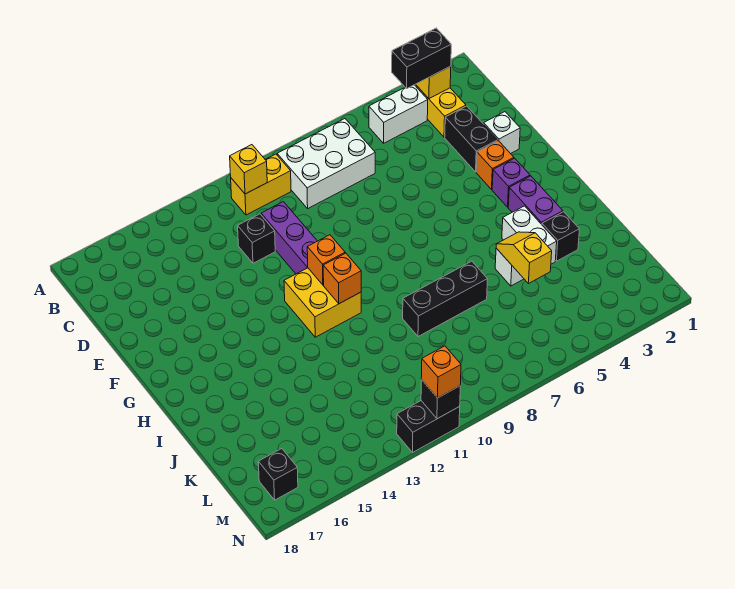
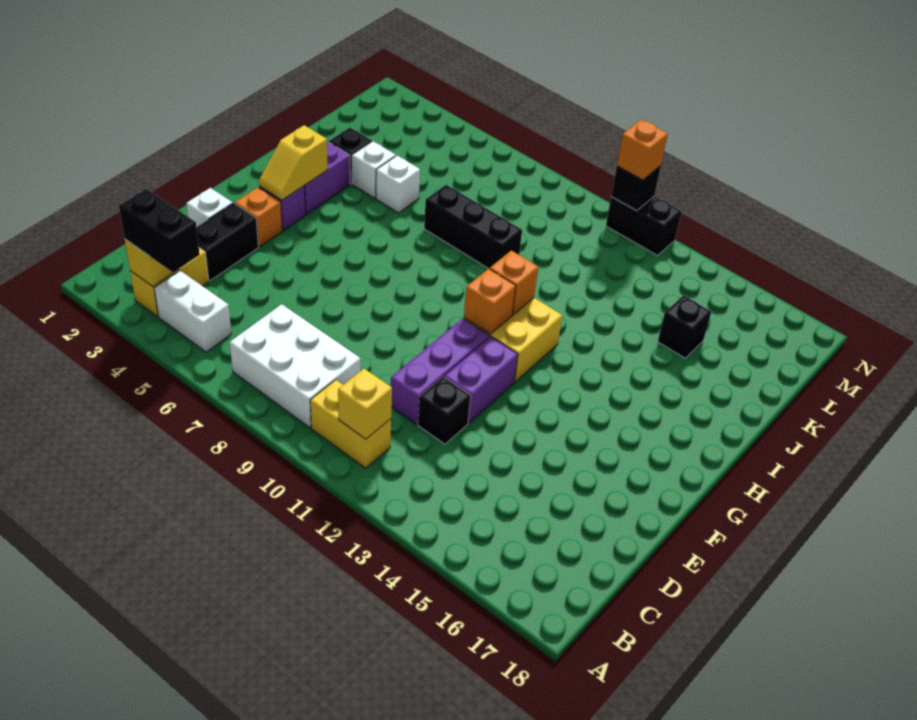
none -> purple 1x2 brick [444,337,518,423]
white 1x2 brick [502,206,557,264] -> white 1x1 brick [352,141,396,198]
yellow 1x2 slope [496,232,552,284] -> yellow 1x2 slope moved to [259,125,328,200]
black 1x1 brick [258,449,298,500] -> black 1x1 brick moved to [658,295,711,358]

